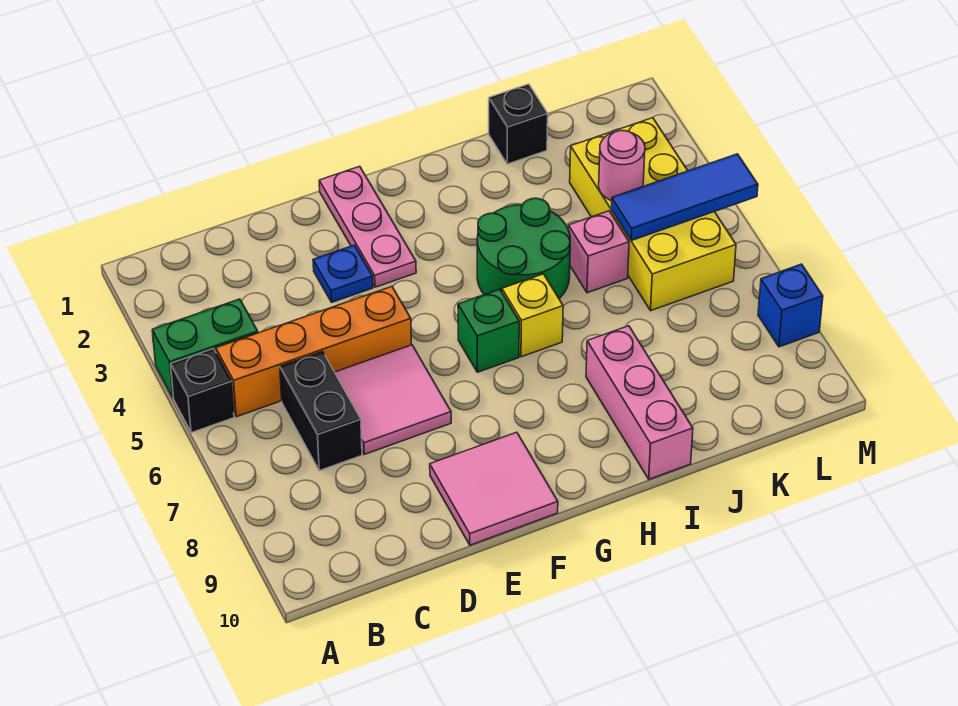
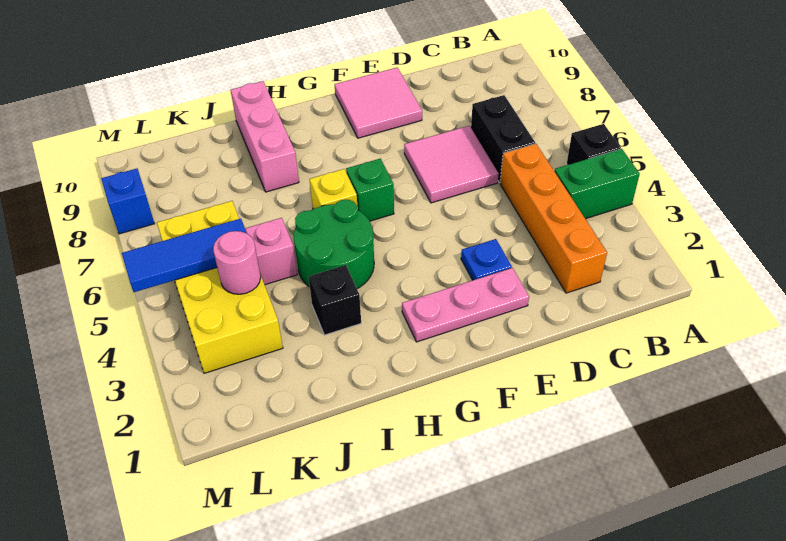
orange 1x4 brick [216,287,411,417] -> orange 1x4 brick turned to [500,144,607,293]
pink 1x3 plate [319,166,416,287] -> pink 1x3 plate turned to [402,268,529,342]
black 1x1 brick [489,84,548,164] -> black 1x1 brick moved to [309,265,361,335]

